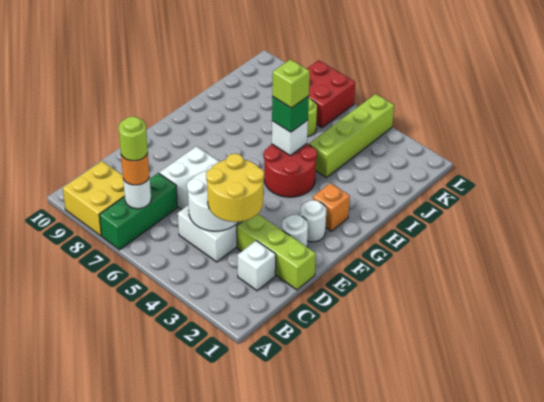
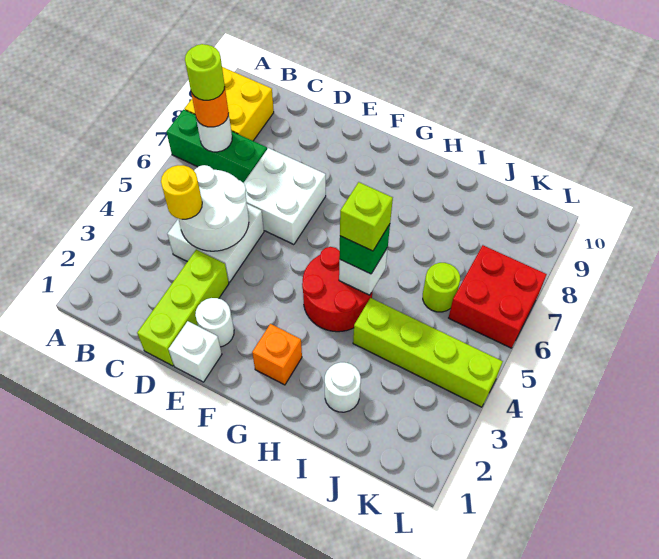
white 1x1 brick [238,241,276,291] -> white 1x1 brick moved to [169,321,222,382]
yellow 2x2 round brick [206,154,264,222] -> yellow 1x1 round brick [161,165,202,219]
white 1x1 round brick [300,200,326,242] -> white 1x1 round brick moved to [325,362,361,412]

